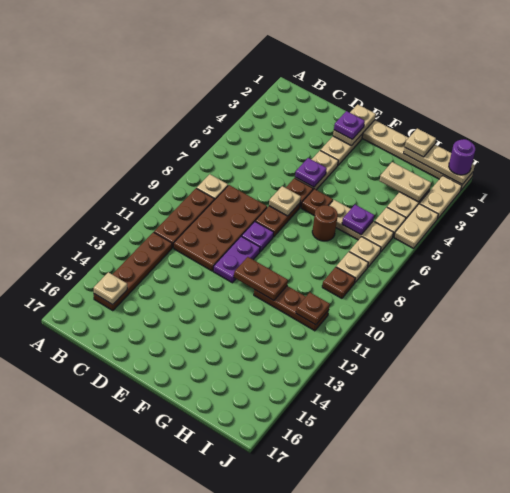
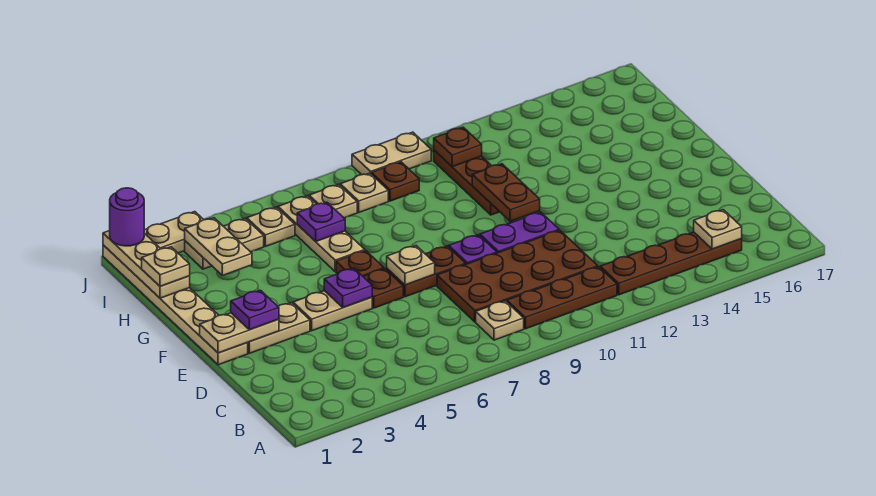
brown 1x1 round brick [312,205,338,241] -> none
tan 1x2 plate [394,204,438,248] -> tan 1x2 plate moved to [352,132,431,175]

